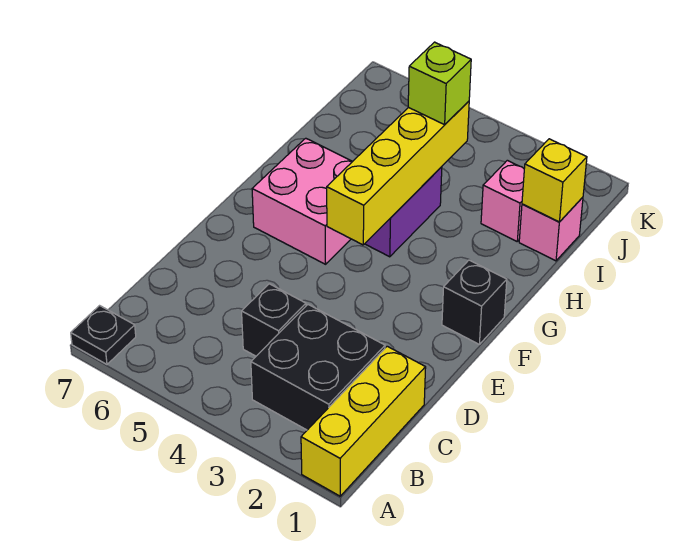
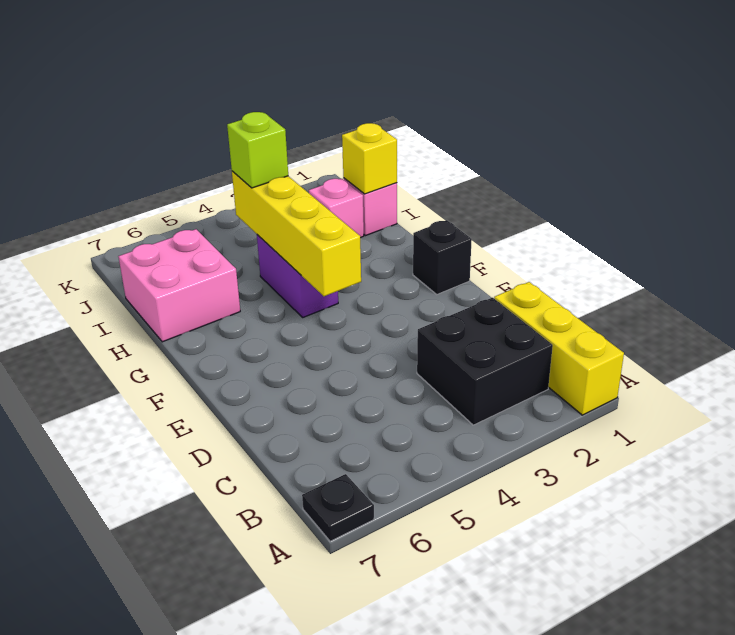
black 1x1 brick [242,284,306,356] -> none
pink 2x2 brick [252,138,353,264] -> pink 2x2 brick moved to [118,229,240,342]

